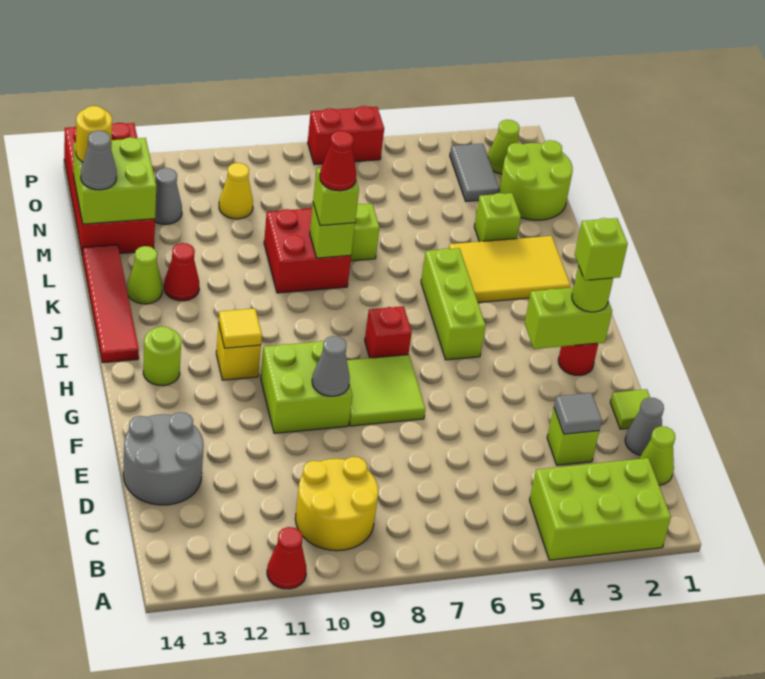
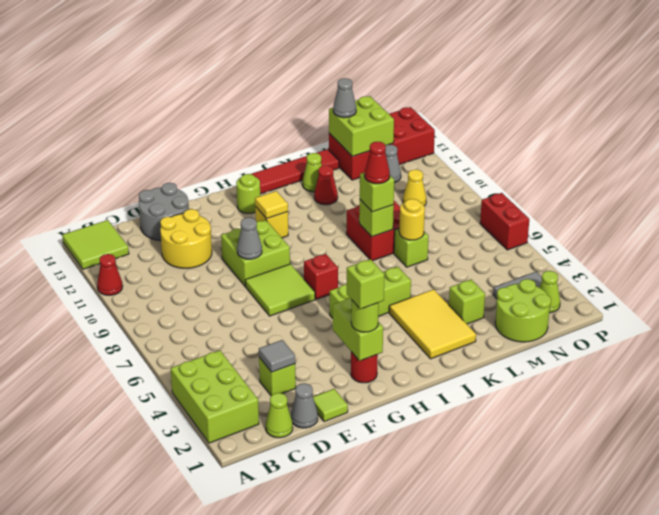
none -> lime 2x2 tile [62,220,129,269]
yellow 2x2 round brick [295,457,378,551] -> yellow 2x2 round brick moved to [160,209,212,268]
yellow 1x1 round brick [76,106,112,162] -> yellow 1x1 round brick moved to [399,199,425,240]

